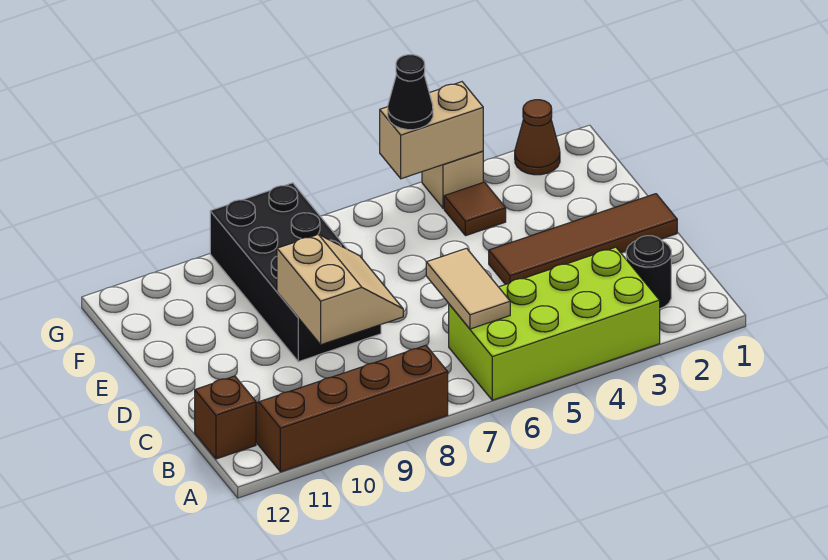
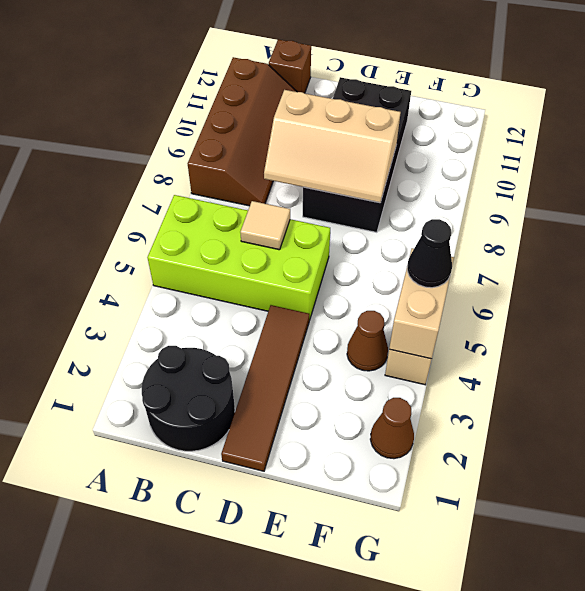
lime 2x4 brick [449,247,660,400] -> lime 2x4 brick turned to [147,195,330,320]
black 1x1 round brick [626,236,671,309] -> black 2x2 round brick [142,346,235,451]
tan 1x2 tile [426,248,510,329] -> tan 1x1 tile [240,201,290,250]
tan 2x2 slope [277,234,403,345] -> tan 2x3 slope [264,90,401,203]
black 2x4 brick [210,183,381,362] -> black 2x4 brick turned to [303,77,411,232]
brown 1x1 tile [444,182,506,236] -> brown 1x1 cone [347,311,388,371]

